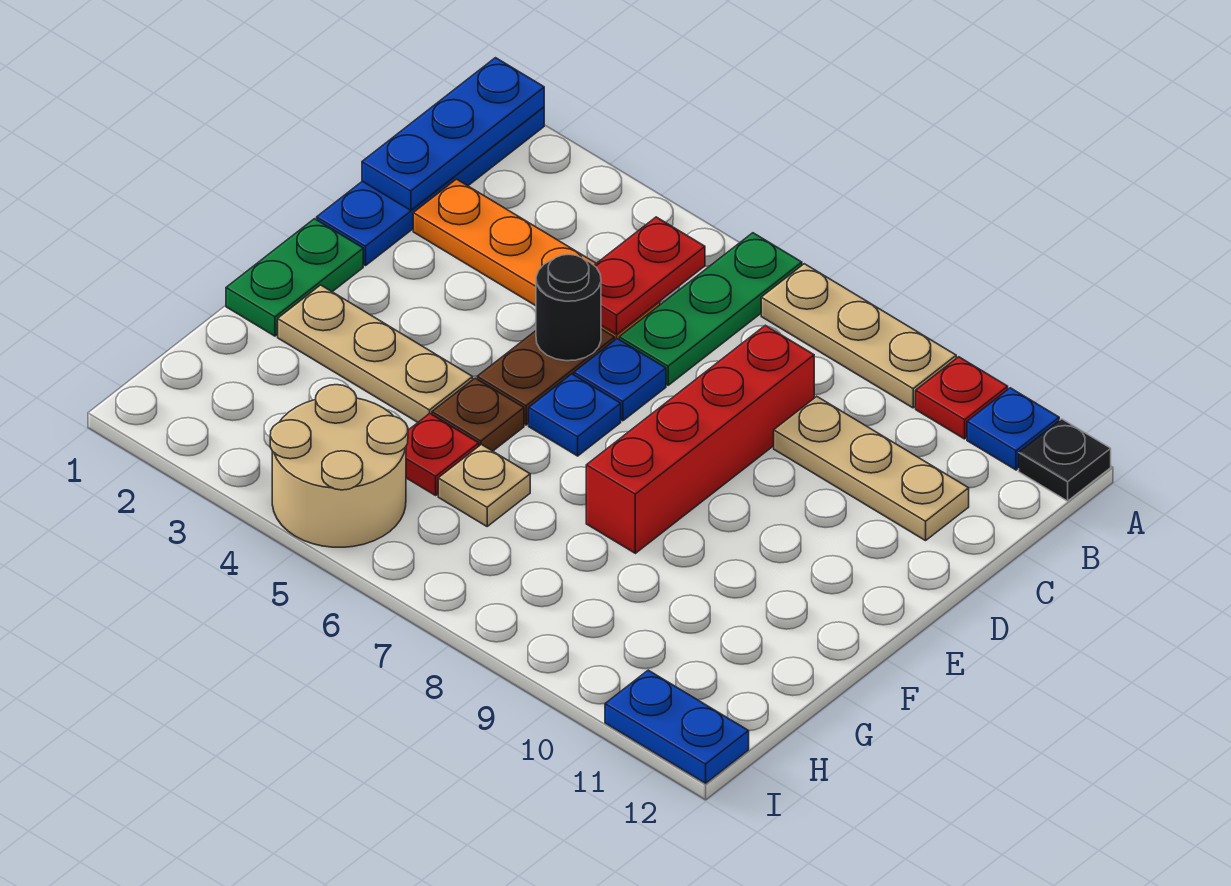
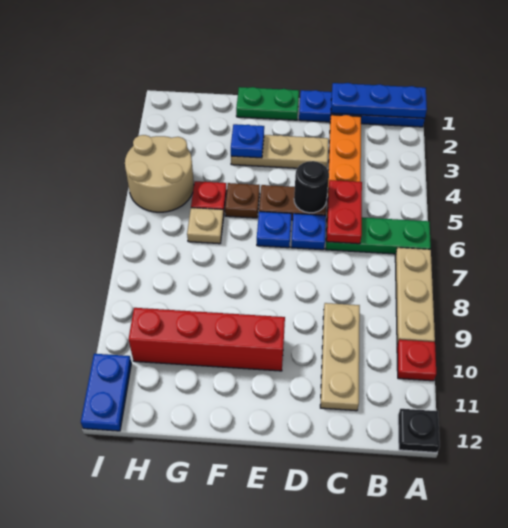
blue 1x1 plate [967,388,1059,470] -> blue 1x1 plate moved to [231,124,264,158]
red 1x2 plate [594,217,705,334] -> red 1x2 plate turned to [327,180,362,244]
red 1x4 brick [586,325,814,553] -> red 1x4 brick moved to [129,308,285,371]
tan 1x3 plate [278,285,473,422] -> tan 1x3 plate turned to [231,135,329,168]

